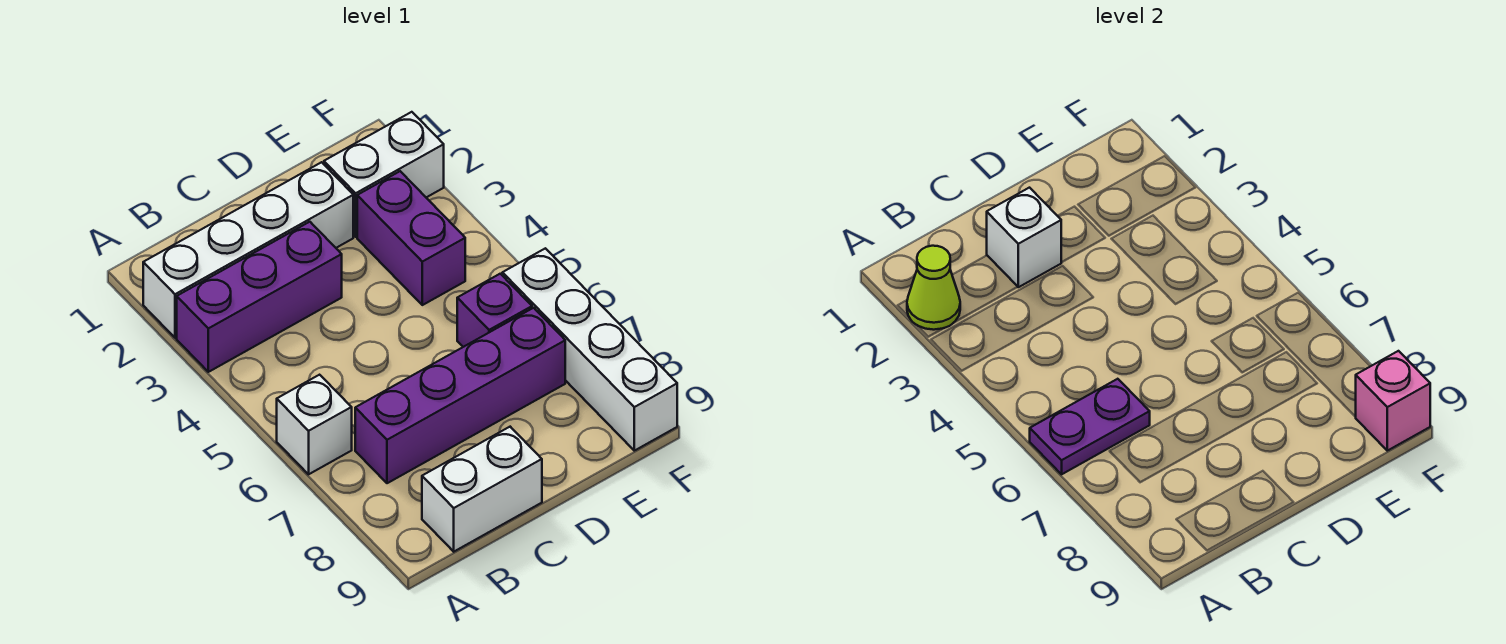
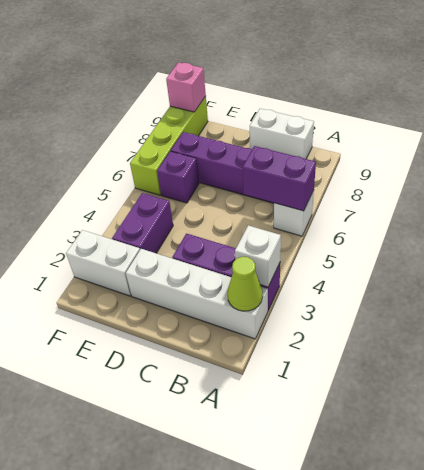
purple 1x2 plate [1030,379,1150,474] -> purple 1x2 brick [243,146,316,211]
white 1x1 brick [987,188,1061,287] -> white 1x1 brick moved to [235,225,281,287]
white 1x4 brick [502,248,677,451] -> lime 1x4 brick [130,96,208,195]

